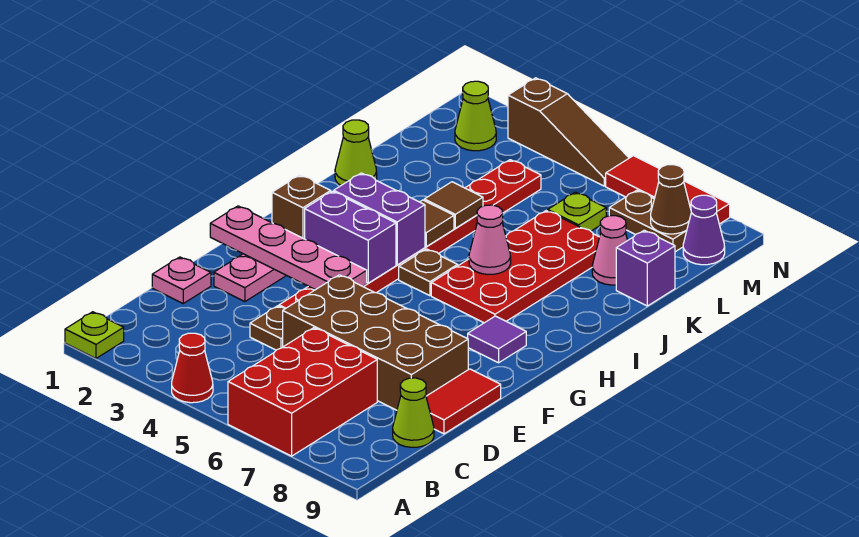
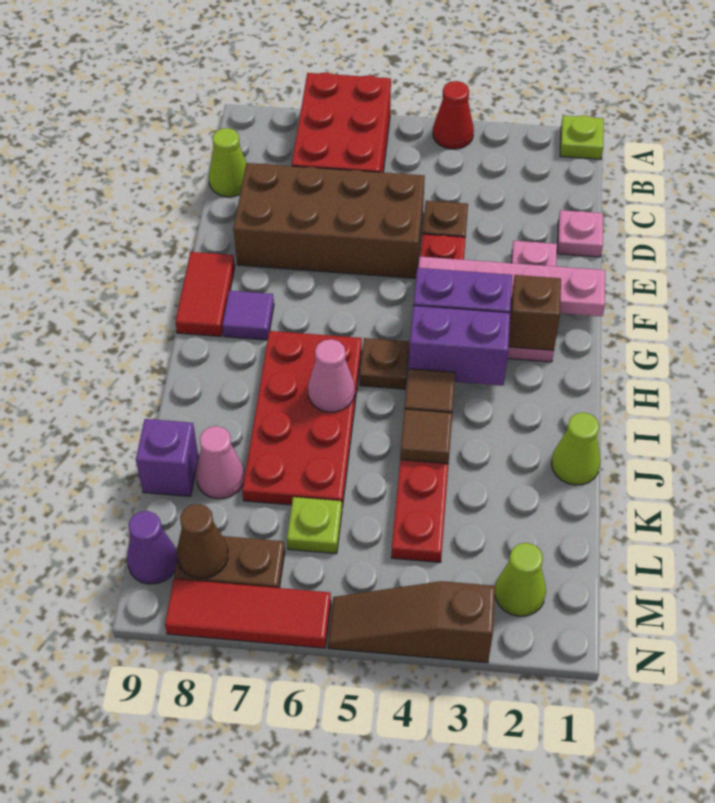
red 1x2 tile [426,369,501,434] -> red 1x2 tile moved to [175,252,235,336]

